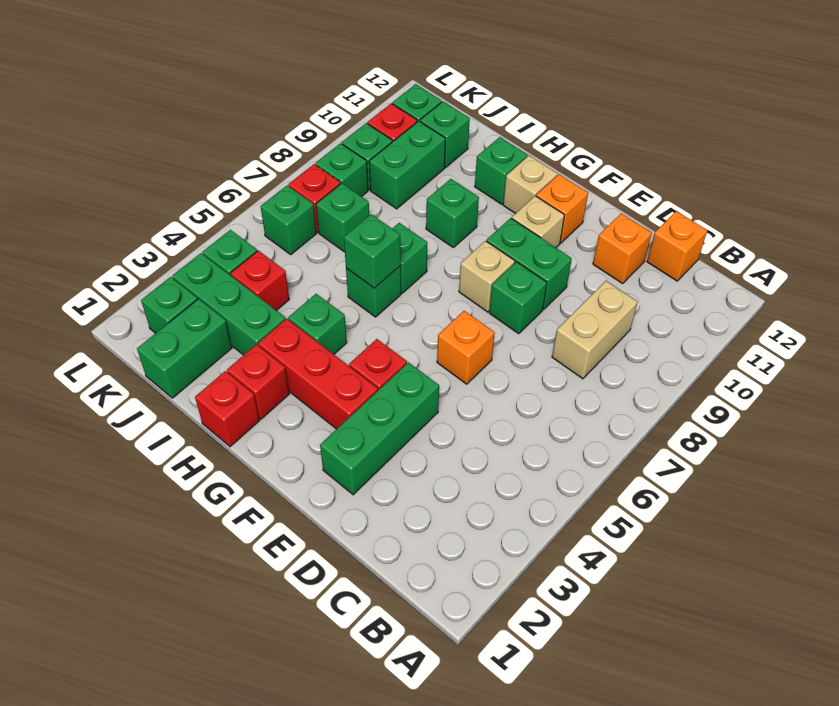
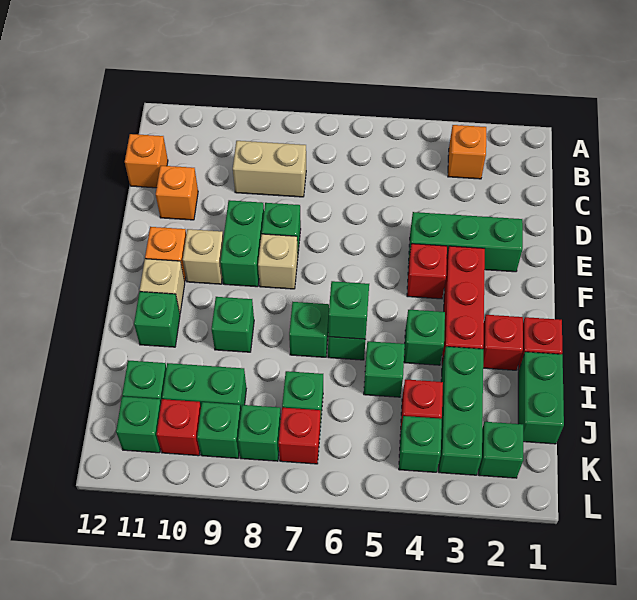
orange 1x1 brick [437,311,495,384] -> orange 1x1 brick moved to [448,125,486,179]
green 1x2 brick [137,299,232,398] -> green 1x2 brick turned to [518,352,564,444]
green 1x1 brick [261,186,316,254] -> green 1x1 brick moved to [364,341,405,397]

